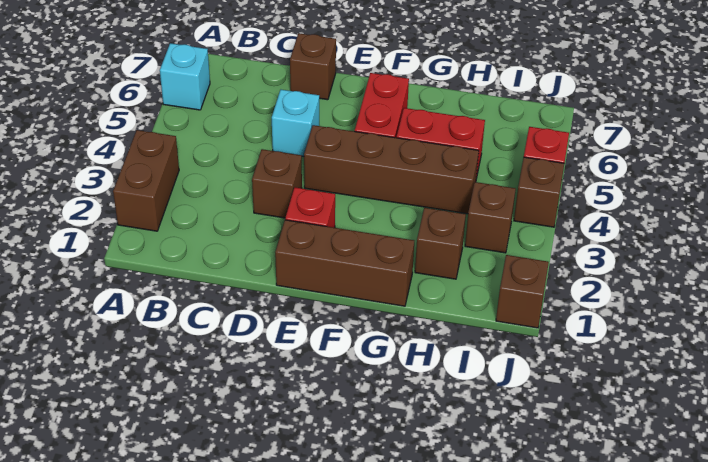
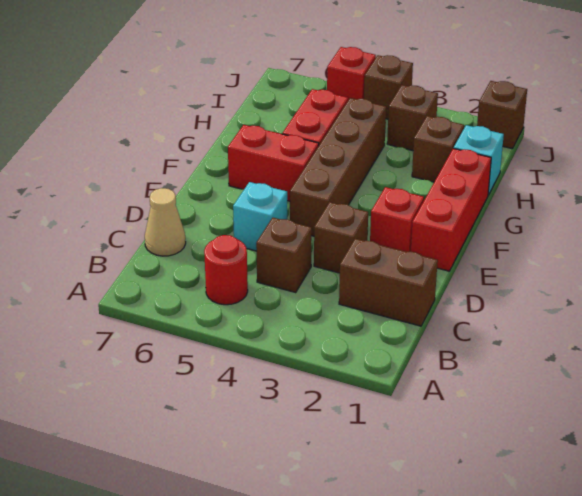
brown 1x2 brick [113,130,179,231] -> brown 1x2 brick moved to [339,239,438,326]
cyan 1x1 brick [160,43,210,110] -> cyan 1x1 brick moved to [454,125,504,195]
none -> red 1x1 round brick [204,235,248,305]
none -> tan 1x1 cone [145,188,186,256]
brown 1x1 brick [290,33,336,100] -> brown 1x1 brick moved to [256,218,312,292]
brown 1x3 brick [275,220,414,306] -> red 1x3 brick [411,148,491,271]

